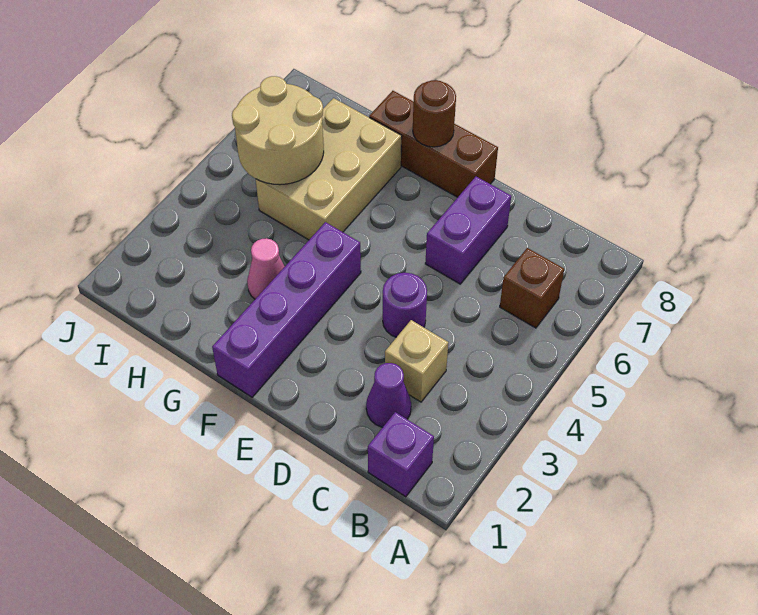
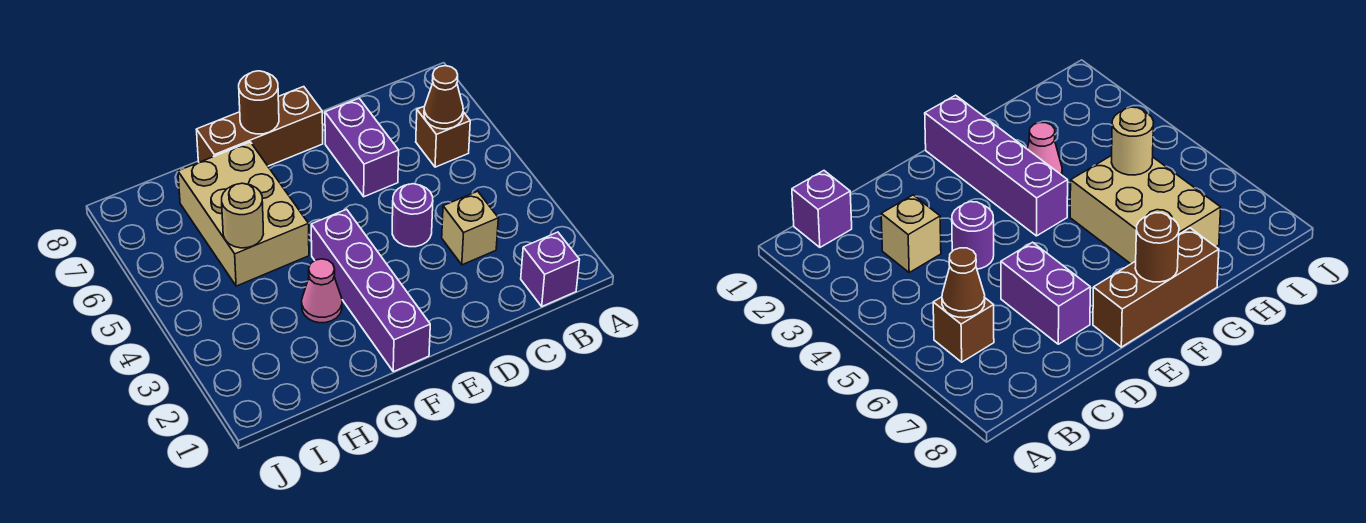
none -> brown 1x1 cone [424,66,463,129]
purple 1x1 cone [366,363,411,427] -> none
tan 2x2 round brick [232,76,324,185] -> tan 1x1 round brick [222,183,263,248]

